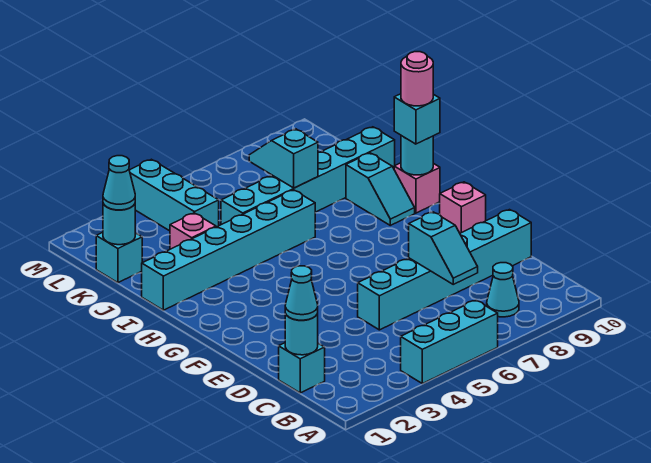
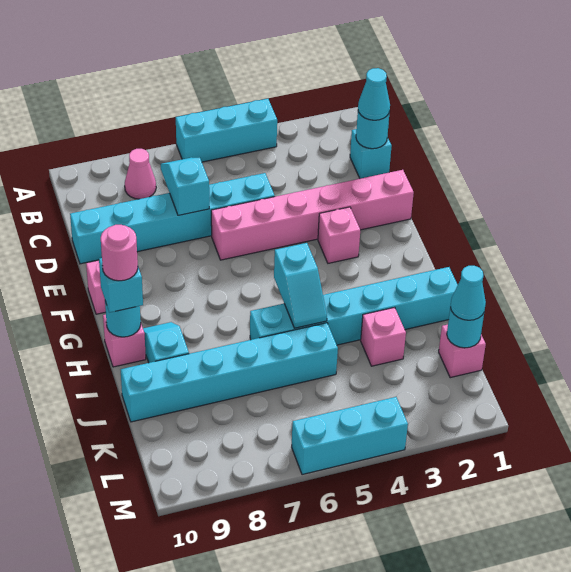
cyan 1x1 cone [487,263,519,317] -> pink 1x1 cone [125,149,156,199]
none -> pink 1x6 brick [211,170,414,260]
none -> pink 1x1 brick [318,207,360,263]
cyan 1x2 slope [249,129,318,188] -> cyan 1x2 slope moved to [274,243,327,328]
cyan 1x1 brick [96,232,142,283] -> pink 1x1 brick [439,325,486,378]
cyan 1x3 brick [129,159,219,231] -> cyan 1x3 brick turned to [292,397,408,475]

